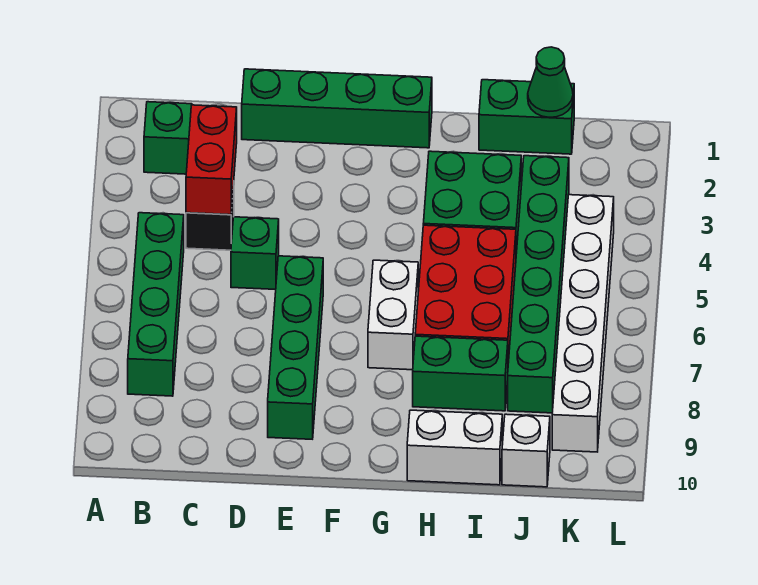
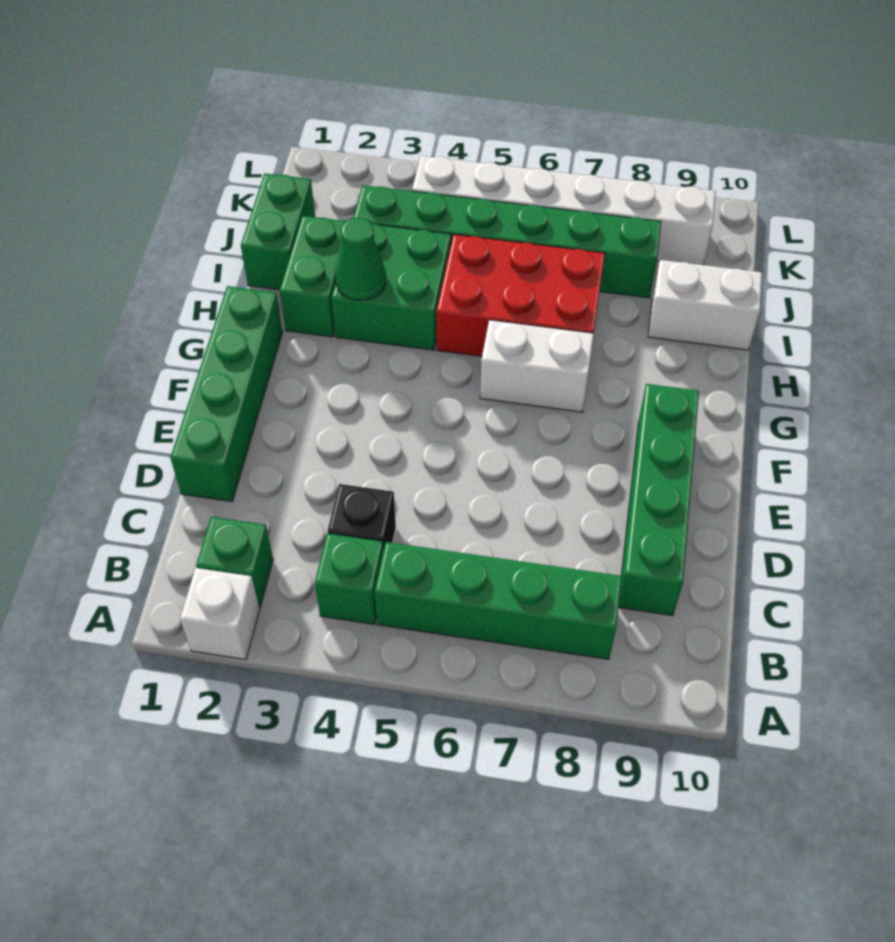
red 1x2 brick [186,105,237,215] -> none
green 1x1 brick [231,217,279,289] -> green 1x1 brick moved to [315,533,383,624]
green 1x4 brick [268,256,323,439] -> green 1x4 brick turned to [618,384,699,616]
green 1x2 brick [413,336,508,411] -> green 1x2 brick moved to [279,216,346,337]
white 1x2 brick [407,410,502,485] -> white 1x2 brick turned to [648,260,762,350]
green 1x1 cone [528,47,573,117] -> green 1x1 cone moved to [335,218,386,300]
white 1x1 brick [502,414,550,487] -> white 1x1 brick moved to [180,568,260,660]

